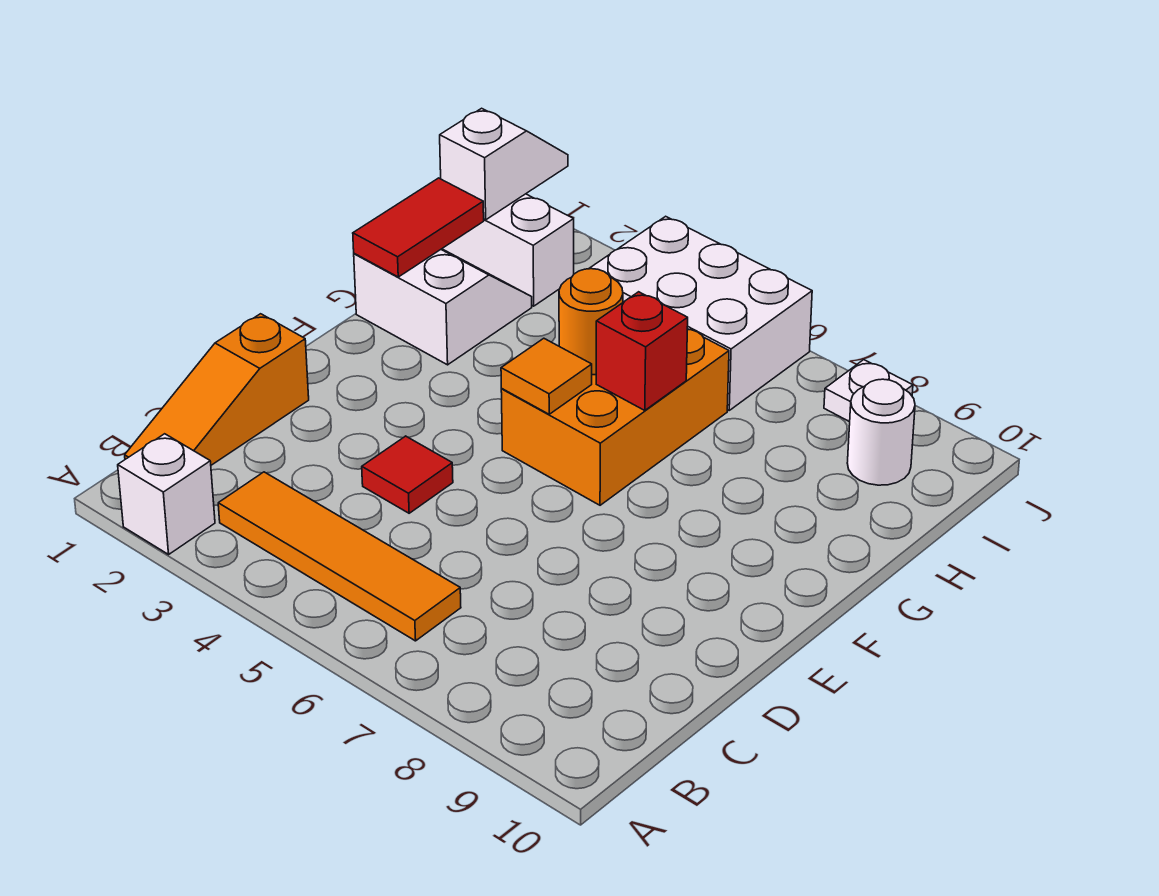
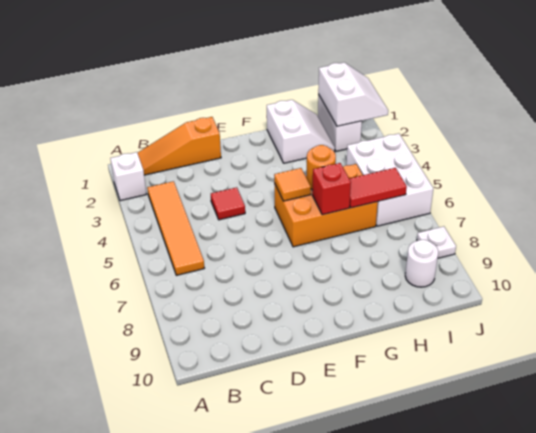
red 1x2 tile [353,178,484,277] -> red 1x2 tile moved to [349,168,407,208]
white 1x2 slope [440,108,568,220] -> white 2x2 slope [318,62,388,126]

